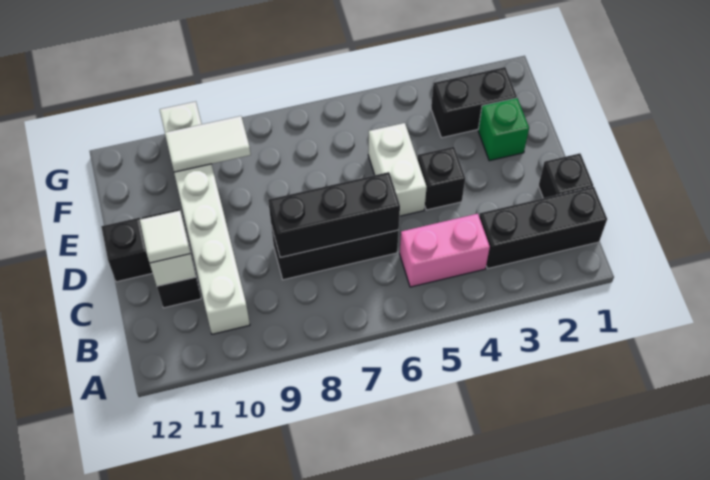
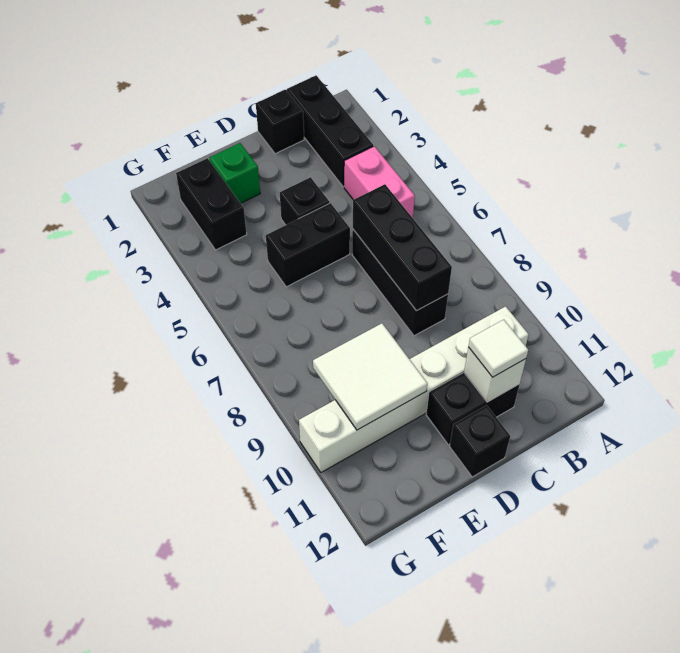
white 1x2 brick [368,123,427,216] -> black 1x2 brick [266,203,350,287]
white 1x2 tile [165,116,251,172] -> white 2x2 tile [313,323,427,430]

